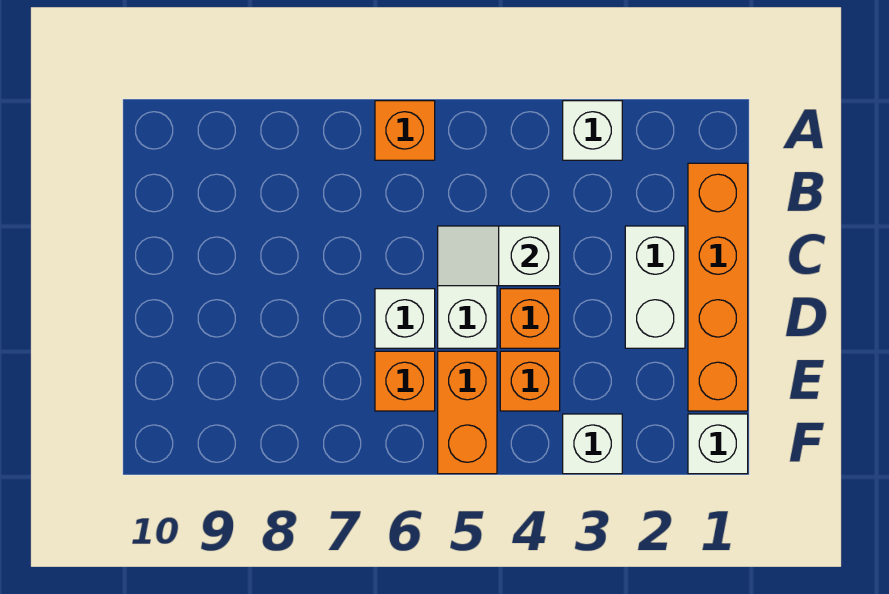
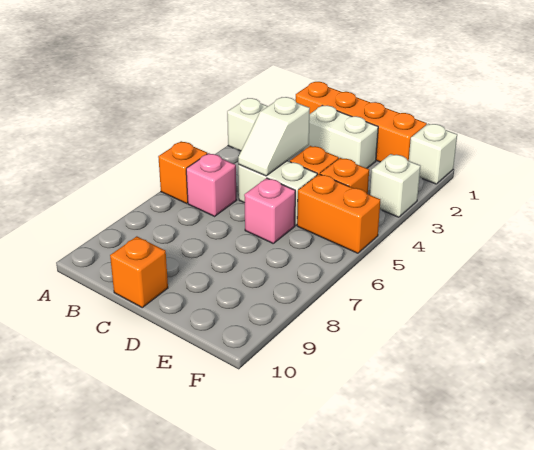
none -> pink 1x1 brick [186,153,237,216]
white 1x1 brick [375,289,435,348] -> pink 1x1 brick [244,178,295,243]
orange 1x1 brick [375,351,435,411] -> orange 1x1 brick moved to [110,236,168,308]

